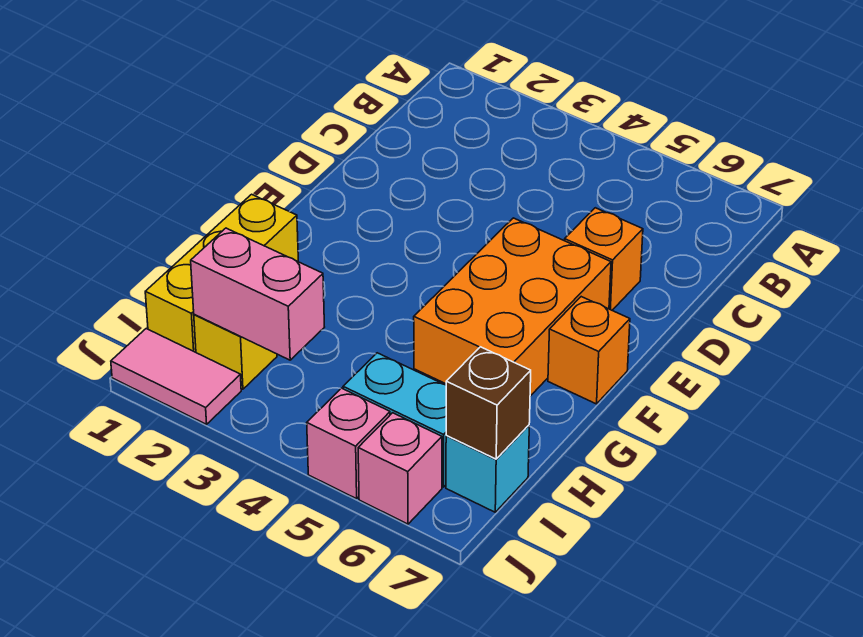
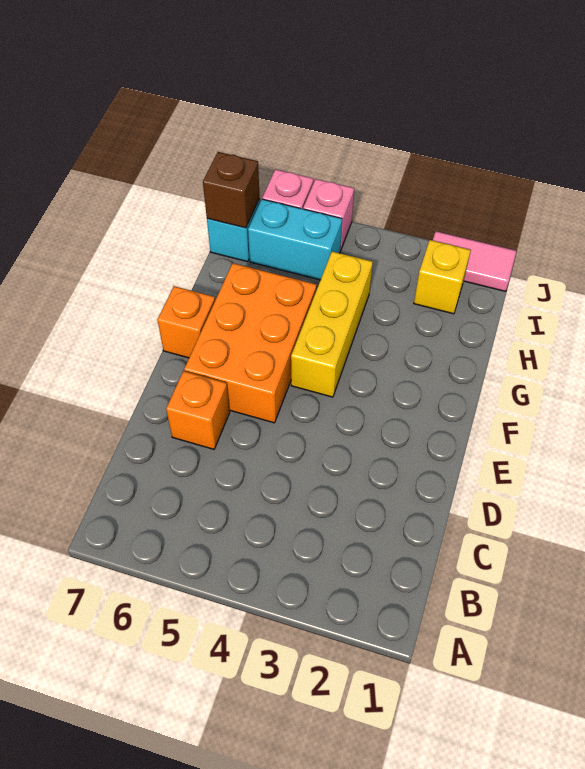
yellow 1x3 brick [145,194,298,352] -> yellow 1x3 brick moved to [291,251,373,397]
pink 1x2 brick [191,228,324,360] -> none

